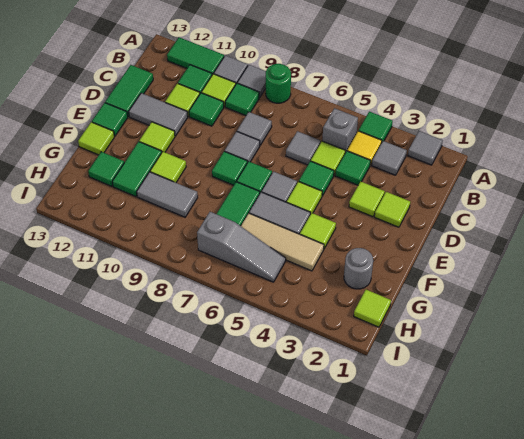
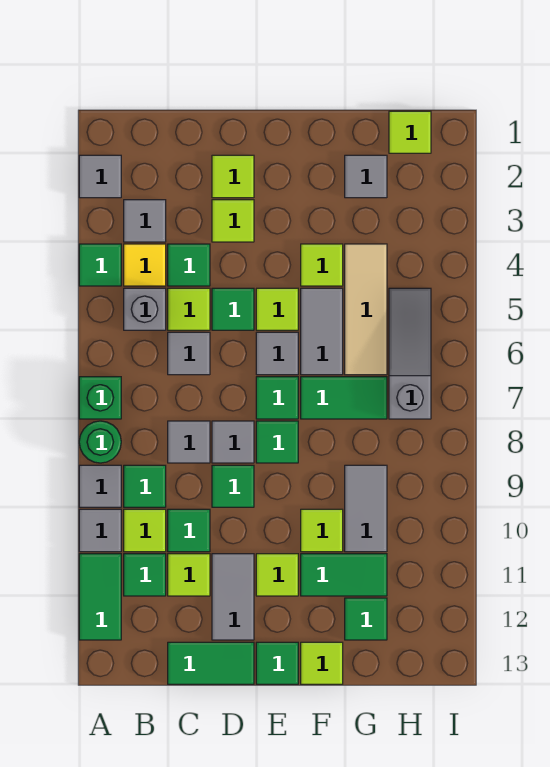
none -> green 1x1 brick [79,377,121,419]
none -> green 1x1 tile [212,465,254,507]
grey 1x1 round brick [344,248,373,289] -> grey 1x1 tile [345,155,387,198]

